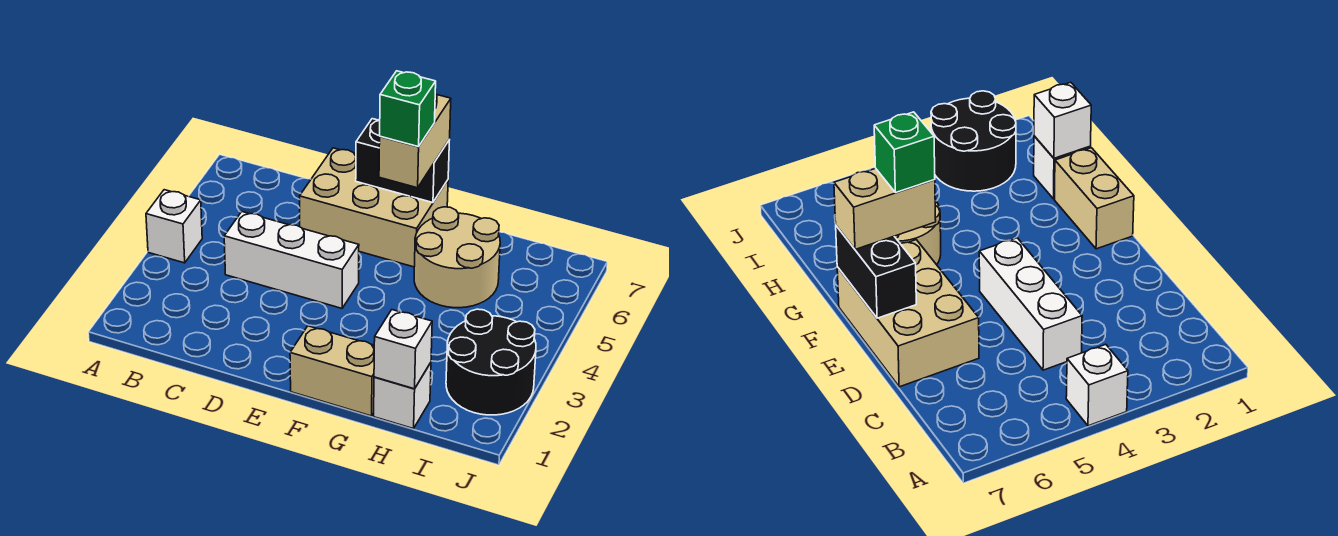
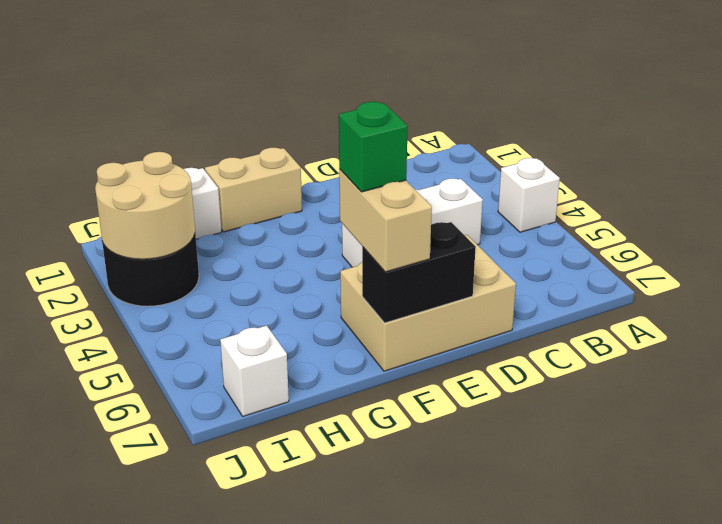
tan 2x2 round brick [414,207,500,308] -> tan 2x2 round brick moved to [95,152,195,259]
white 1x1 brick [374,310,432,389] -> white 1x1 brick moved to [220,326,289,416]

